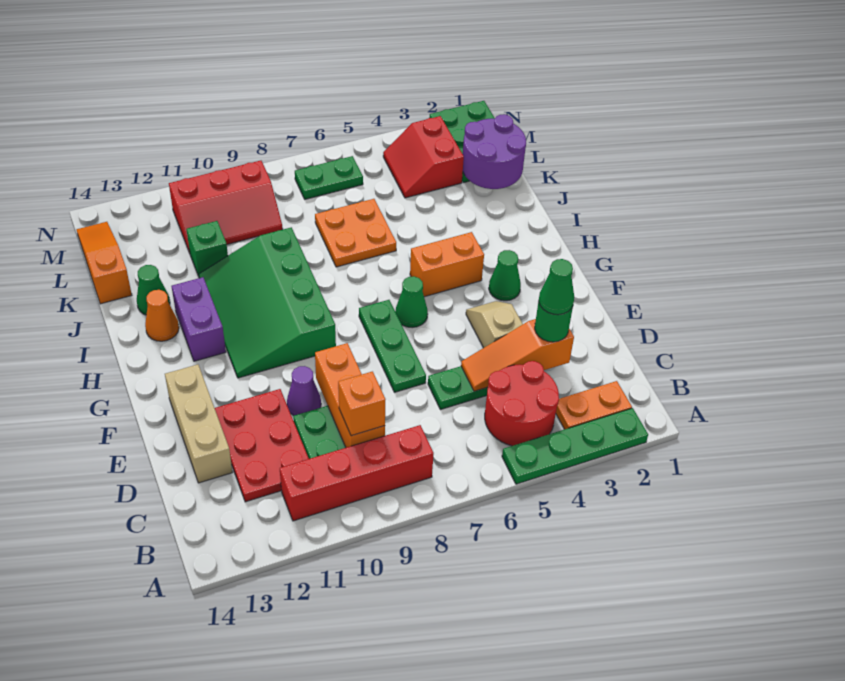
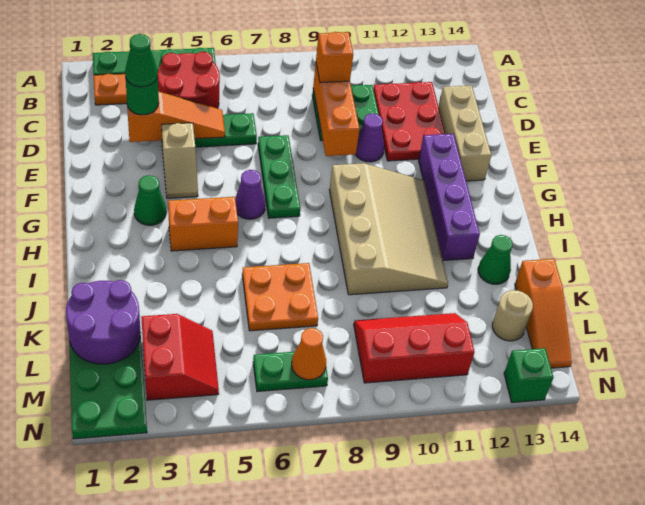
red 1x4 brick [280,425,434,521] -> none
green 1x1 cone [395,276,428,328] -> purple 1x1 cone [235,170,265,219]
green 3x4 slope [199,227,336,378] -> tan 3x4 slope [329,163,448,295]
purple 1x2 brick [172,277,226,361] -> purple 1x4 brick [419,134,480,261]
orange 1x1 cone [145,290,179,341] -> orange 1x1 cone moved to [292,328,326,380]
green 1x1 brick [187,221,228,276] -> green 1x1 brick moved to [504,348,554,403]
none -> tan 1x1 round brick [492,290,533,341]

